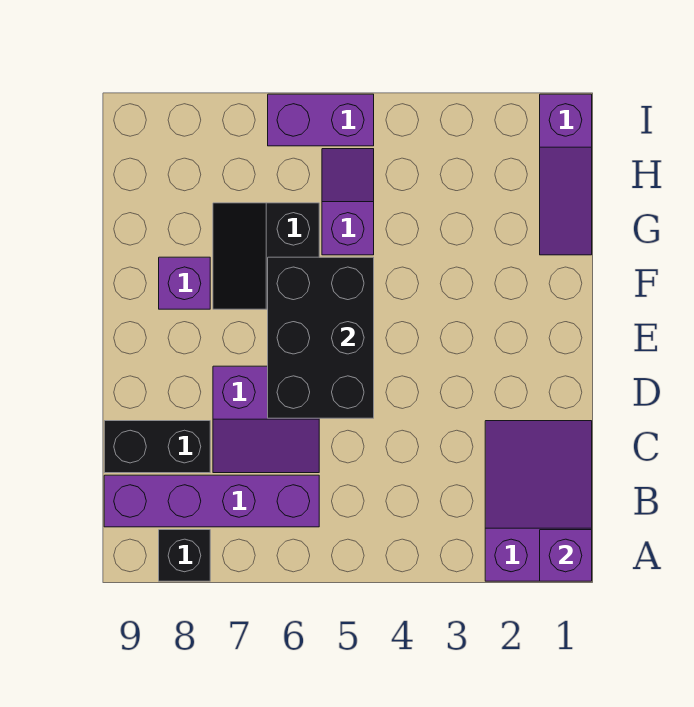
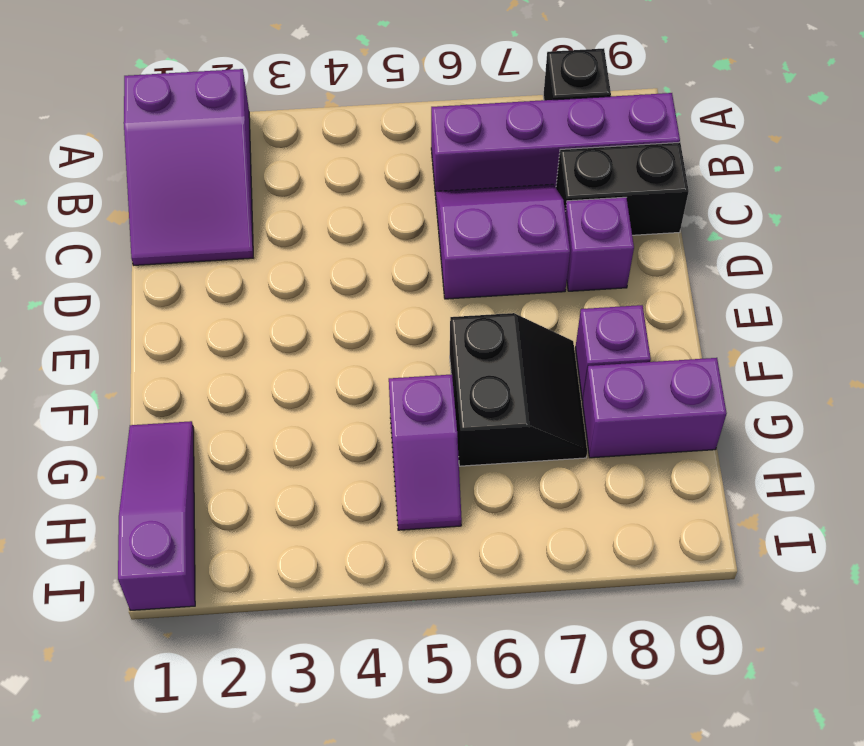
purple 1x1 brick [540,530,592,581] -> purple 1x1 brick moved to [565,197,634,291]
black 2x3 brick [268,257,374,418] -> none
purple 1x2 brick [268,94,374,146] -> purple 1x2 brick moved to [582,358,727,458]

